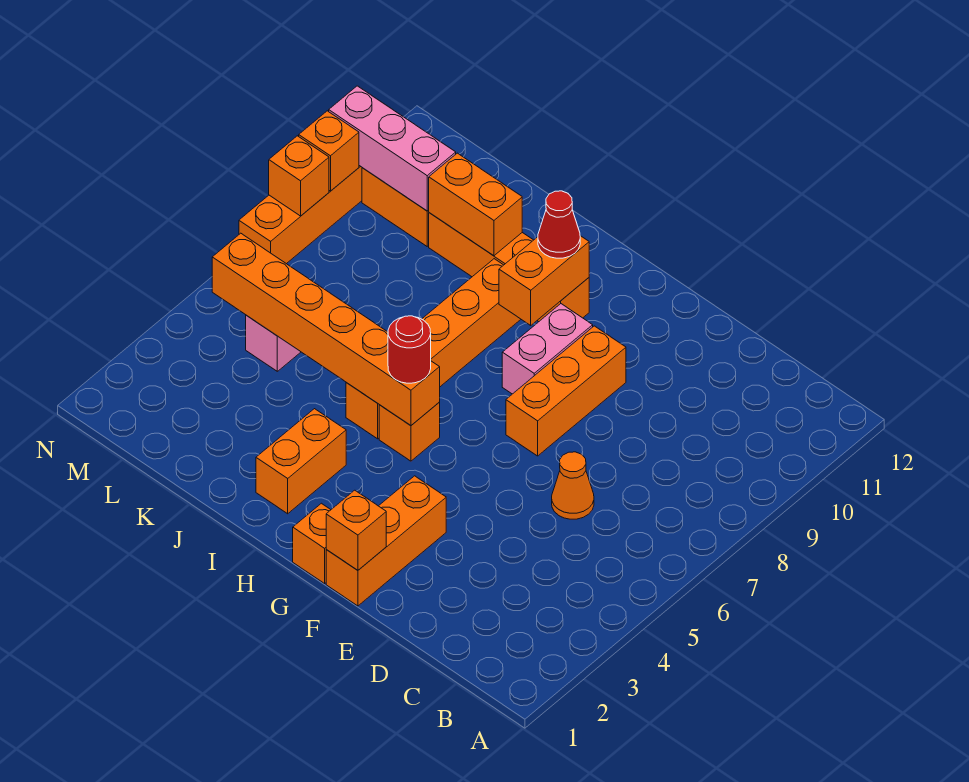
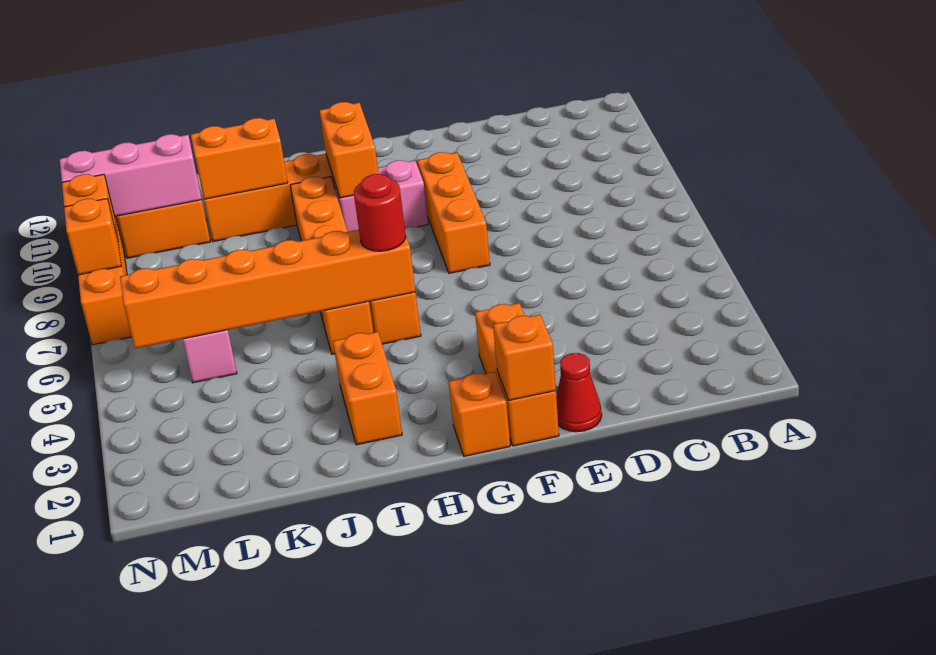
orange 1x1 cone [552,452,594,519] -> none
pink 1x2 brick [502,304,593,394] -> pink 1x2 brick turned to [333,160,428,232]
red 1x1 cone [538,191,580,258] -> red 1x1 cone moved to [556,353,602,432]

